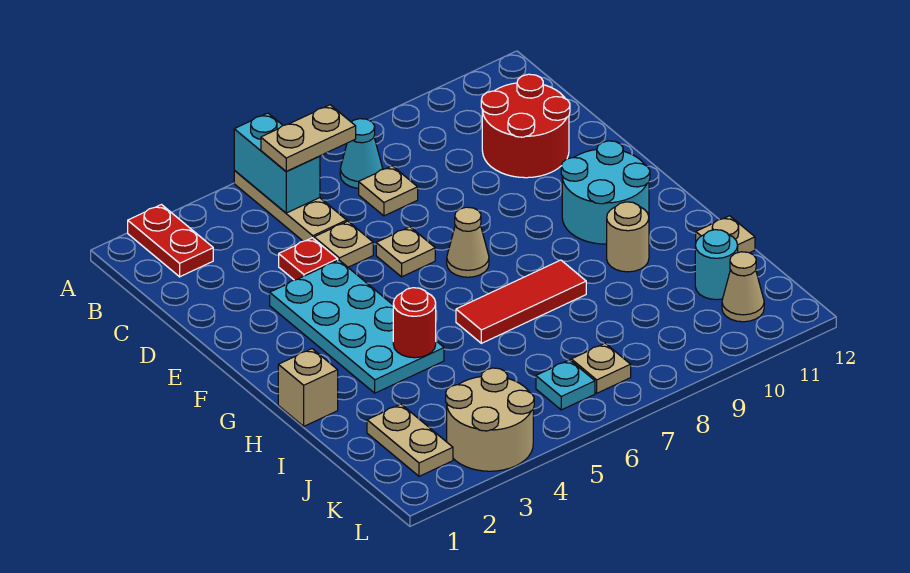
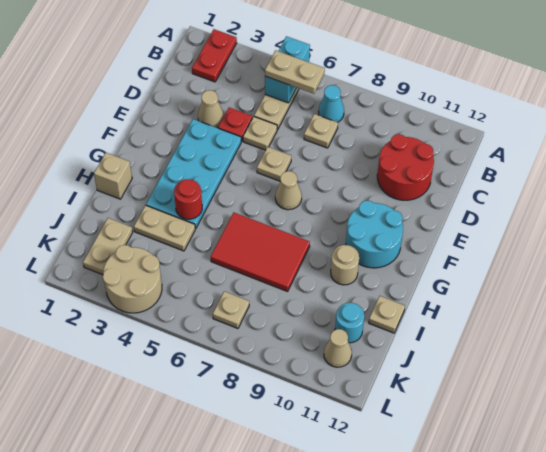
none -> tan 1x1 cone [198,90,224,128]
red 1x3 tile [456,260,586,343] -> red 2x3 tile [211,213,310,291]
none -> tan 1x2 plate [134,205,195,251]
cyan 1x1 plate [536,360,595,410] -> none

